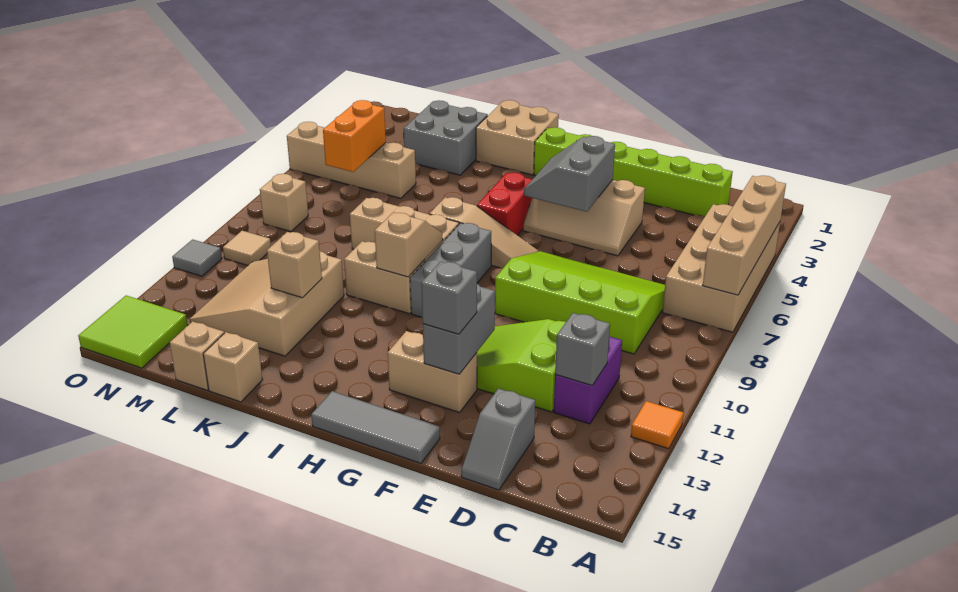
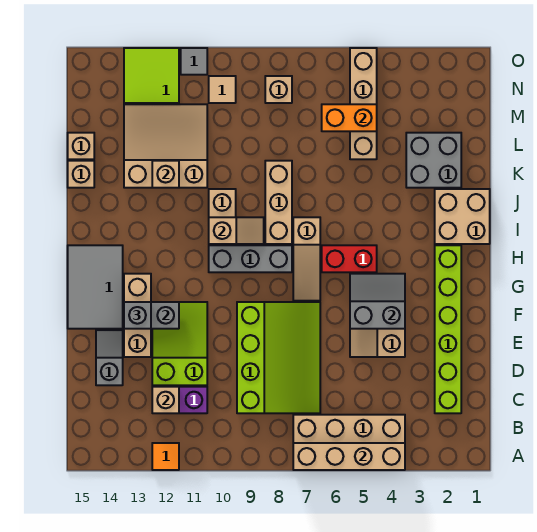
grey 1x1 brick [555,313,610,385] -> tan 1x1 brick [152,387,179,413]
grey 1x2 slope [461,389,535,490] -> grey 1x2 slope turned to [96,330,123,385]
tan 1x2 brick [388,331,477,412] -> tan 1x3 brick [124,274,151,357]
grey 1x3 tile [311,391,440,463] -> grey 2x3 tile [68,245,123,329]
lime 2x2 tile [78,295,188,368] -> lime 2x2 tile moved to [124,48,179,103]

